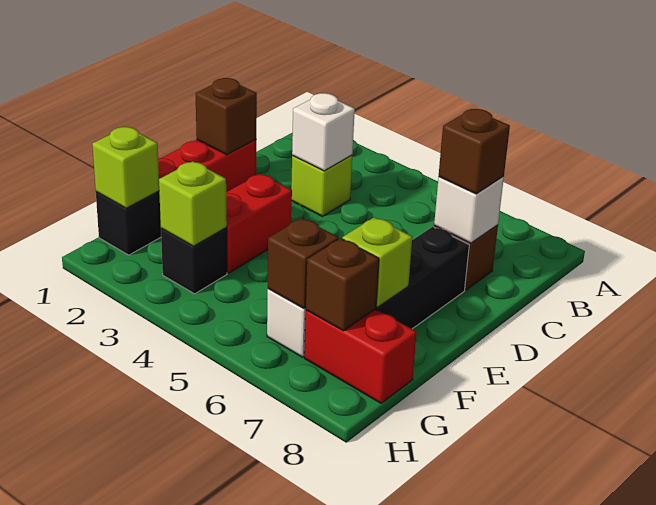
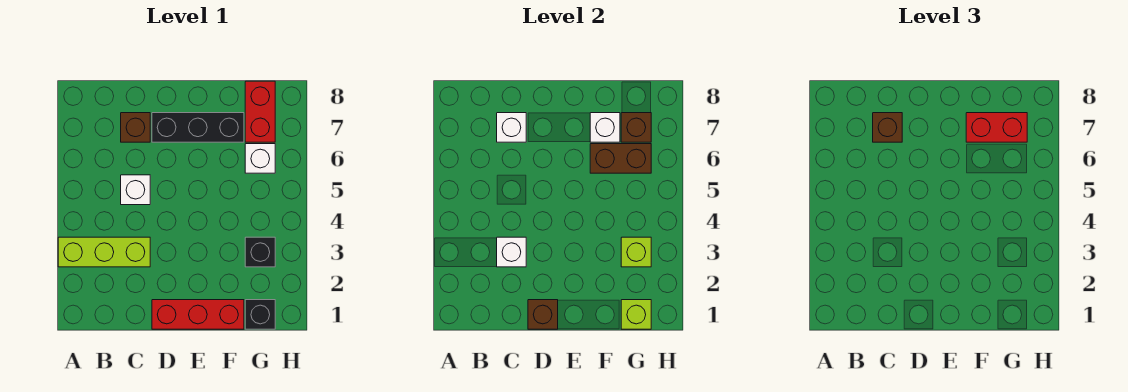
lime 1x1 brick [291,155,352,216] -> lime 1x3 brick [58,237,150,267]
none -> white 1x1 brick [121,175,150,205]
red 1x2 brick [226,174,292,273] -> red 1x2 brick moved to [966,113,1027,142]
lime 1x1 brick [342,217,412,307] -> white 1x1 brick [590,113,620,142]
brown 1x1 brick [268,218,339,308] -> brown 1x2 brick [590,144,651,173]

